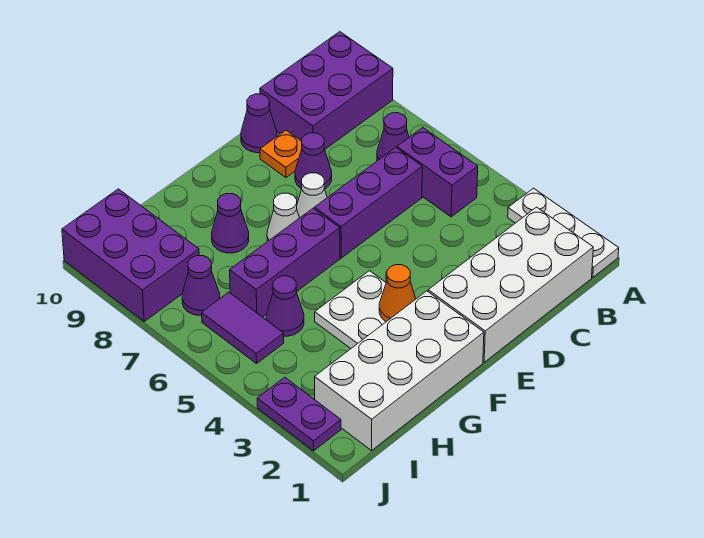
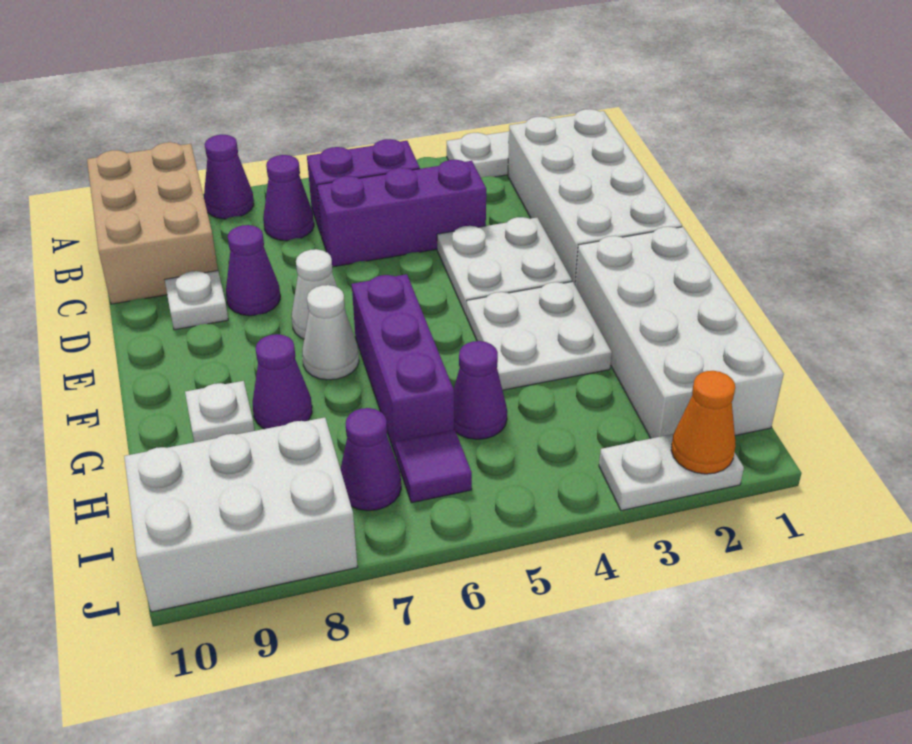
purple 2x3 brick [260,32,393,149] -> tan 2x3 brick [87,142,218,304]
purple 1x3 brick [314,148,422,258] -> purple 1x3 brick turned to [317,160,486,267]
none -> white 2x2 plate [437,217,572,316]
orange 1x1 plate [260,130,302,178] -> white 1x1 plate [165,271,228,330]
purple 1x1 cone [241,94,277,153] -> purple 1x1 cone moved to [204,135,254,219]
orange 1x1 cone [379,265,416,322] -> orange 1x1 cone moved to [671,371,735,474]
none -> white 1x1 plate [185,381,255,442]
purple 1x2 tile [202,292,284,364] -> purple 1x1 tile [396,430,472,503]
purple 2x3 brick [62,189,199,321] -> white 2x3 brick [124,417,357,612]
purple 1x2 plate [257,377,341,451] -> white 1x2 plate [599,434,744,511]

